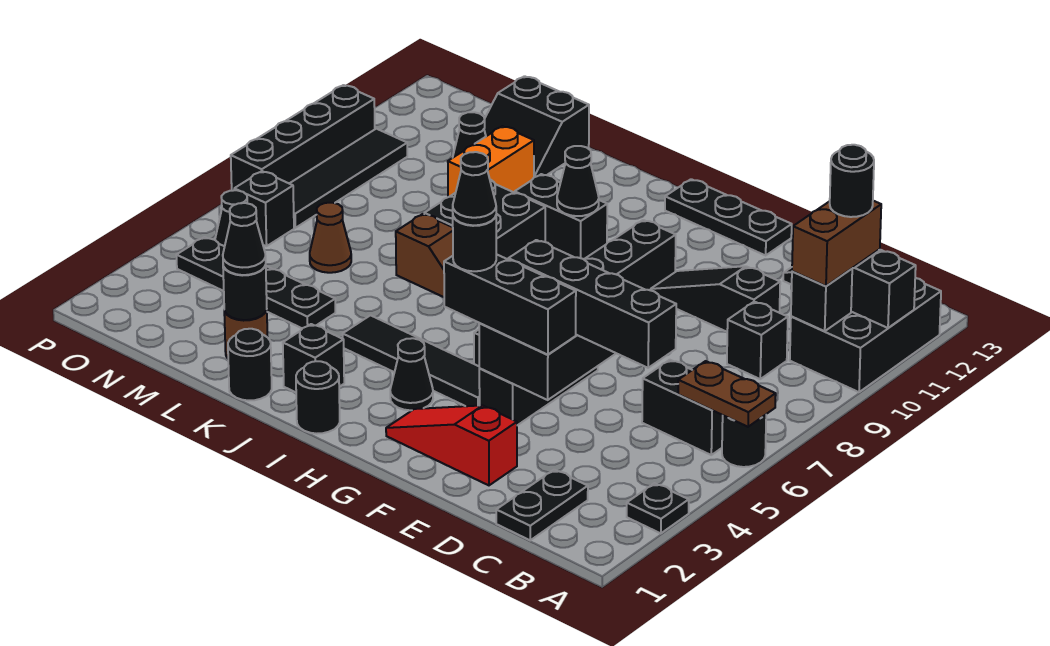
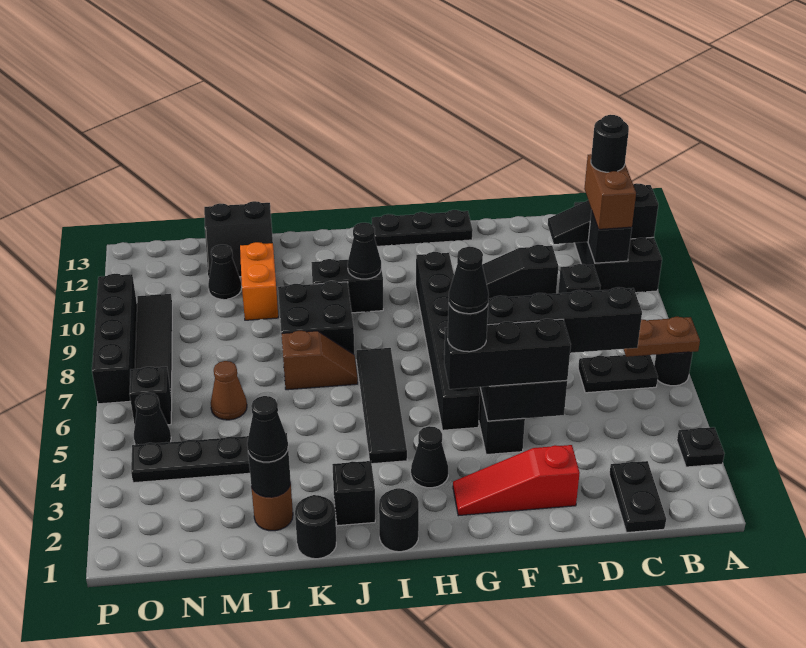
black 1x2 brick [642,360,723,455] -> black 1x2 plate [578,355,658,393]
black 1x4 tile [343,315,480,406] -> black 1x4 tile turned to [356,348,407,464]

